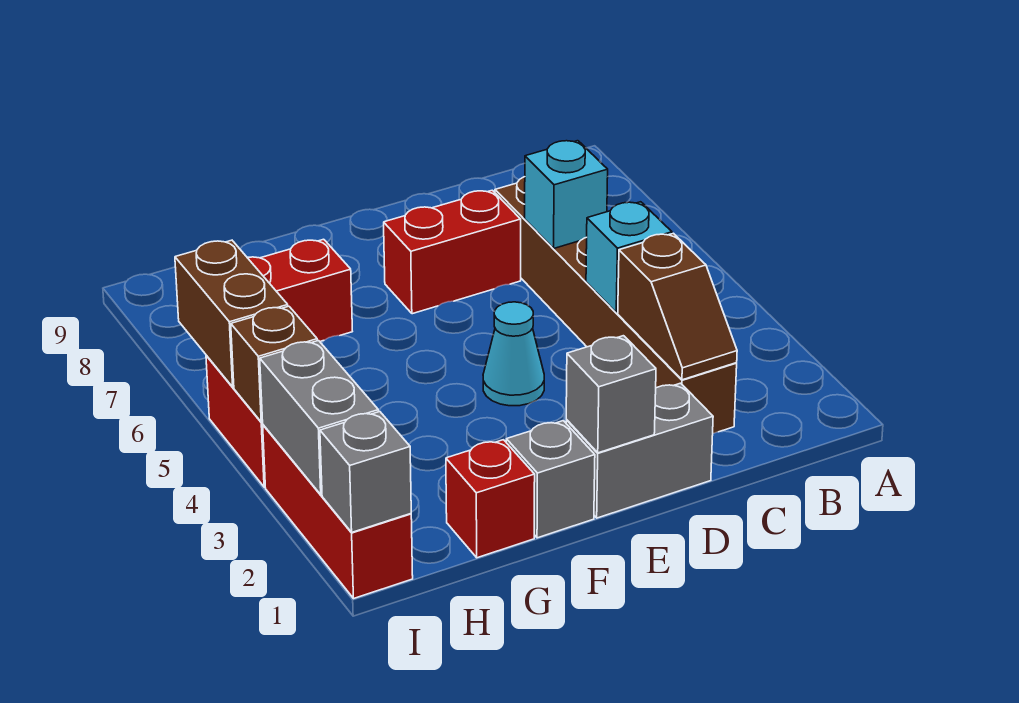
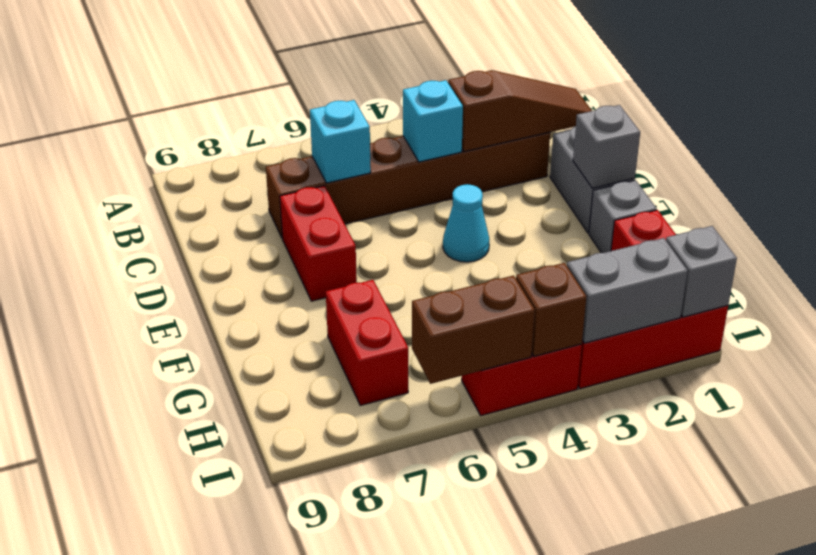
brown 1x2 slope [618,233,737,380] -> brown 1x3 slope [448,70,592,152]

